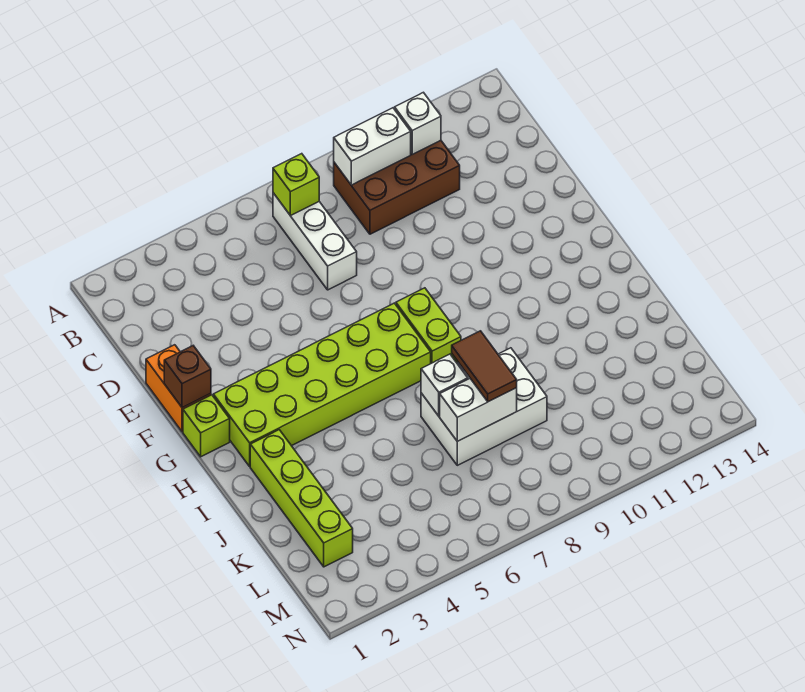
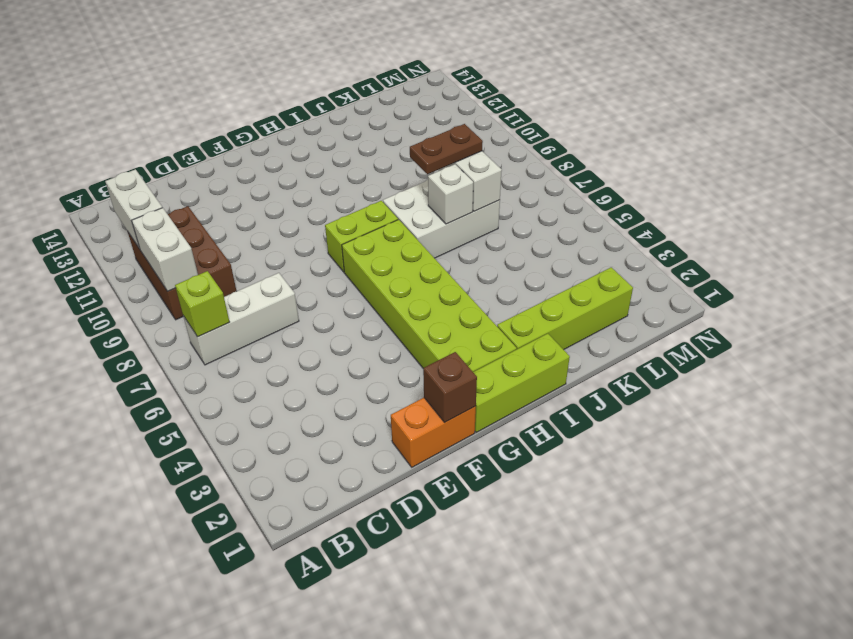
white 1x1 brick [395,92,441,154] -> white 1x2 brick [105,169,162,249]
lime 1x1 brick [183,395,230,457] -> lime 1x3 brick [473,334,570,432]
white 2x3 brick [421,348,547,465] -> white 2x3 brick turned to [383,180,500,258]
brown 1x2 tile [452,331,517,402] -> brown 1x2 plate [410,124,483,174]

